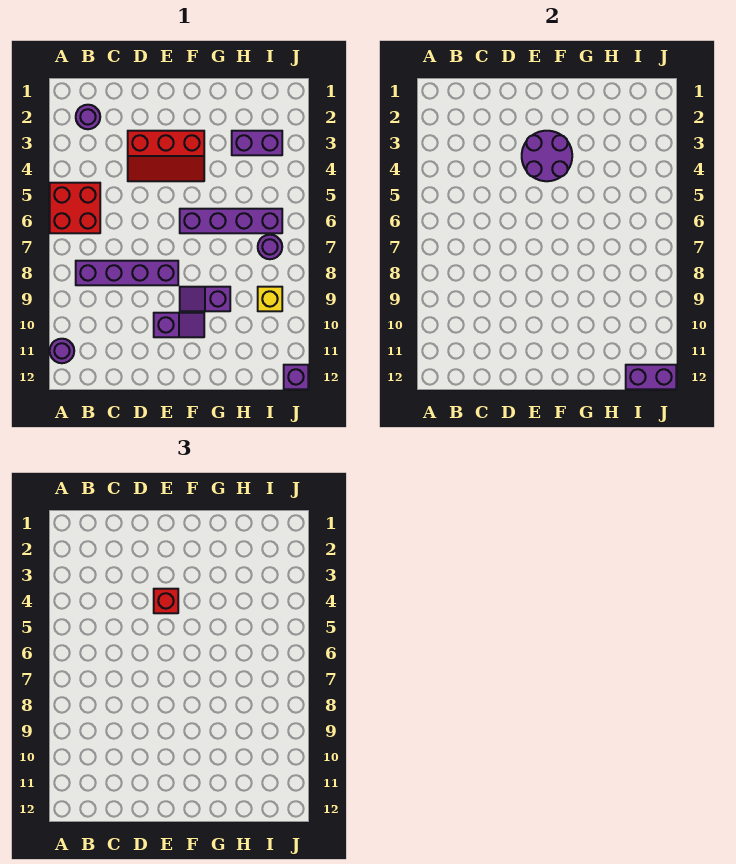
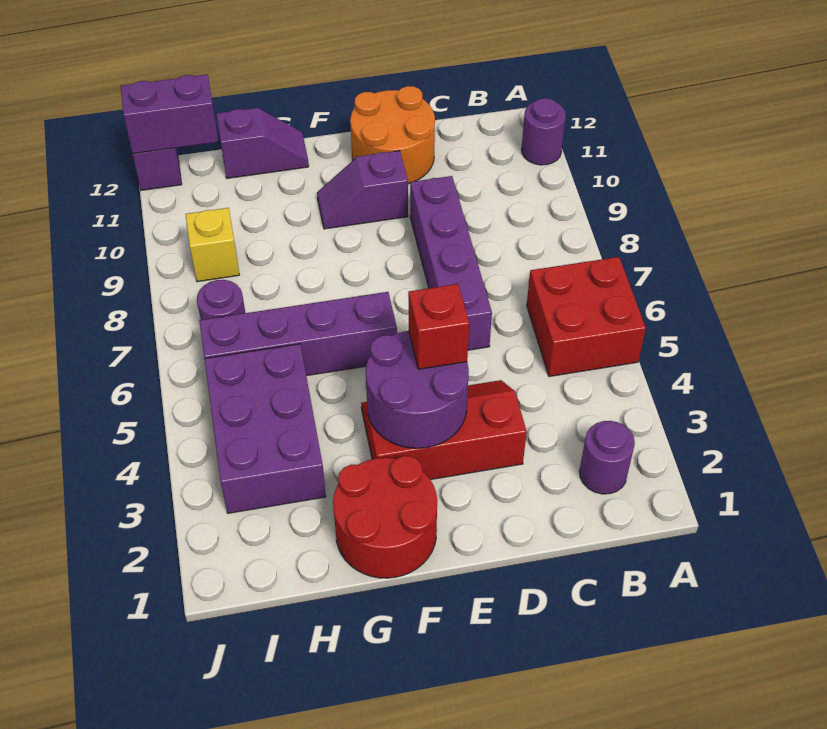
purple 1x4 brick [76,261,178,285] -> purple 1x4 brick turned to [410,176,492,350]
none -> orange 2x2 round brick [350,86,435,184]
none -> red 2x2 round brick [333,456,437,578]
purple 1x2 slope [180,287,230,311] -> purple 1x2 slope moved to [216,108,309,178]
purple 1x2 brick [232,131,282,155] -> purple 2x3 brick [205,344,326,513]

